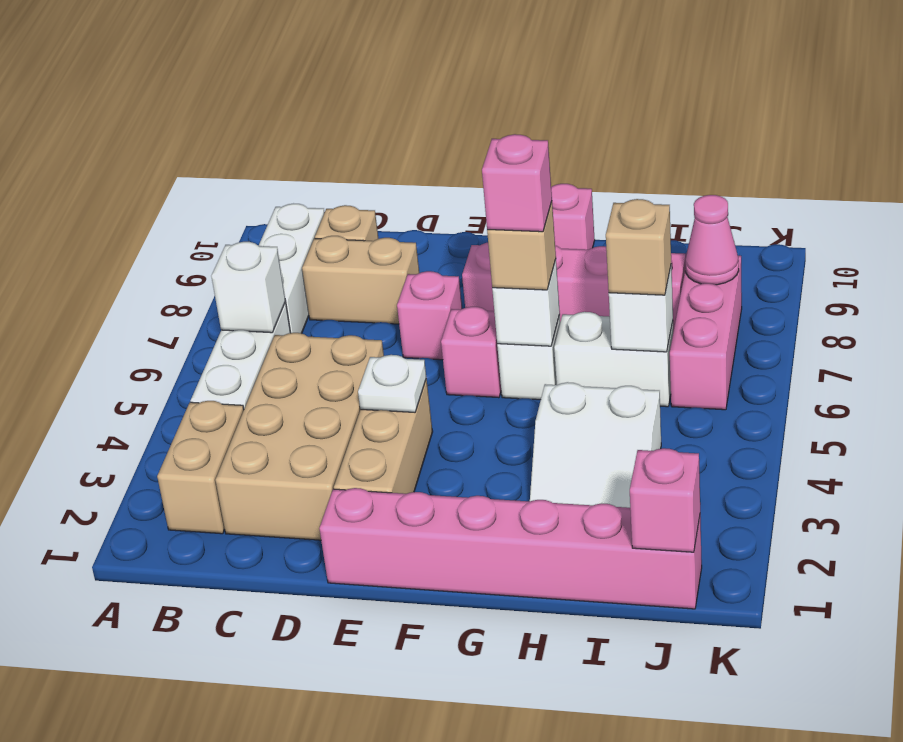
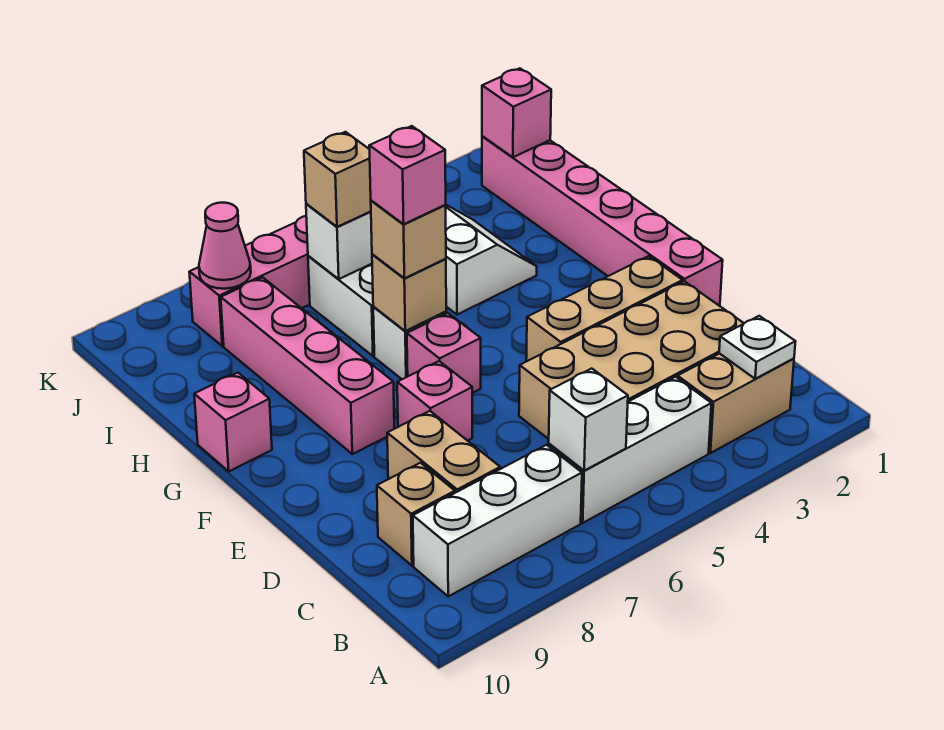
white 1x1 plate [358,355,426,412] -> white 1x1 plate moved to [719,316,796,379]
white 1x1 brick [492,260,560,346] -> tan 1x1 brick [372,254,446,331]

